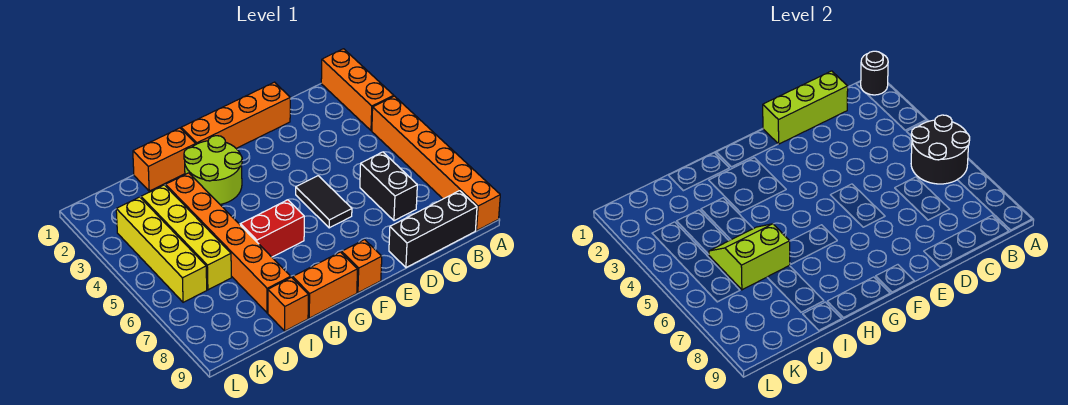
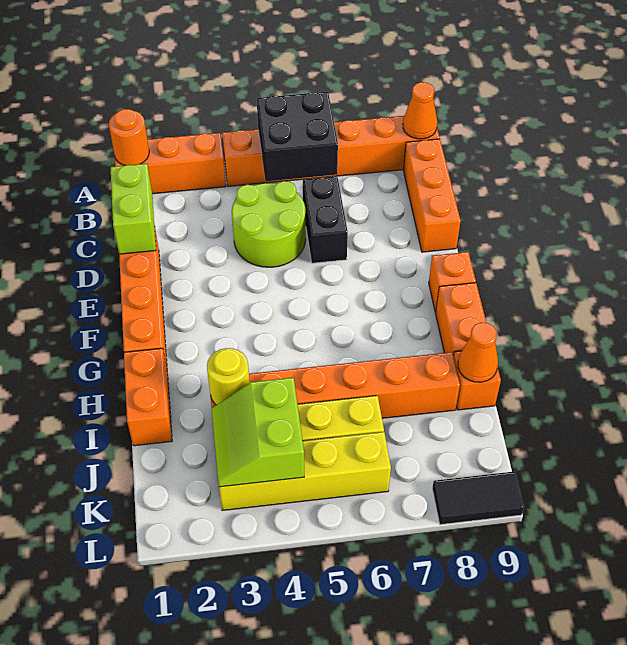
black 1x1 round brick [861,51,888,95] -> orange 1x1 round brick [109,109,149,165]
black 2x2 round brick [911,115,970,184] -> black 2x2 brick [257,92,338,181]
none -> orange 1x1 cone [403,82,437,139]
black 1x3 brick [389,191,477,268] -> orange 1x3 brick [404,139,461,252]
lime 1x3 brick [763,71,848,144] -> lime 1x2 brick [111,164,156,254]
black 1x2 brick [360,152,417,221] -> black 1x2 brick turned to [303,176,348,263]
black 1x2 tile [296,176,352,228] -> black 1x2 tile moved to [432,471,524,525]
lime 2x2 round brick [184,136,242,204] -> lime 2x2 round brick moved to [232,181,306,267]
red 1x2 brick [241,200,304,257] -> none
none -> yellow 1x1 round brick [207,348,250,405]
lime 2x2 slope [709,224,790,290] -> lime 2x2 slope moved to [212,378,304,487]
none -> orange 1x1 cone [458,323,498,382]

